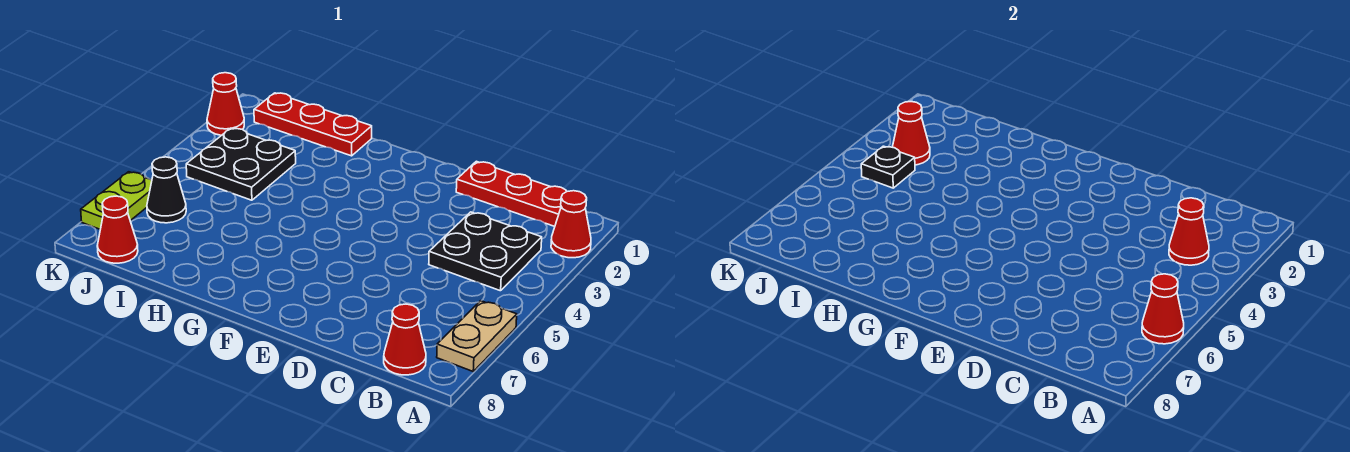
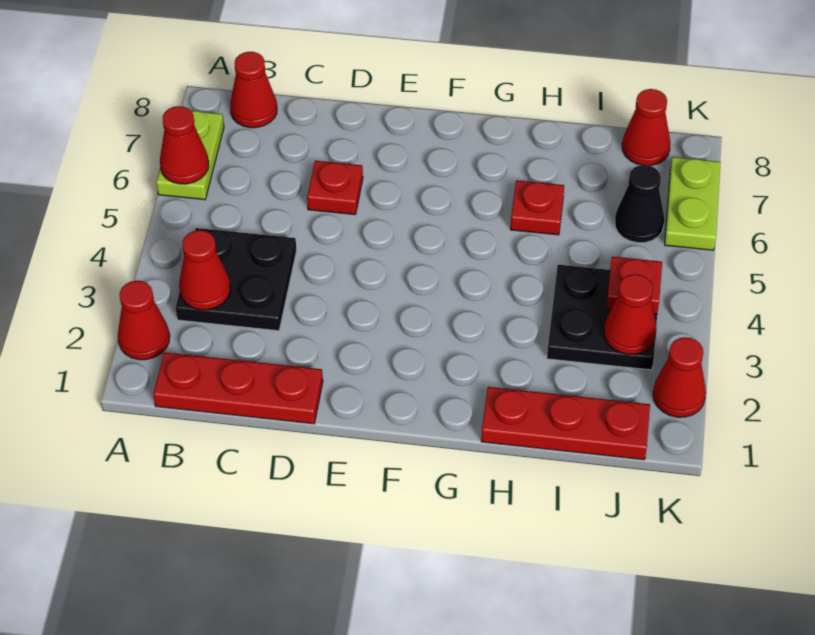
tan 1x2 plate [437,301,517,371] -> lime 1x2 plate [156,111,224,200]
none -> red 1x1 plate [307,161,363,214]
none -> red 1x1 plate [510,180,564,235]
black 1x1 plate [861,146,915,188] -> red 1x1 plate [606,257,662,314]

